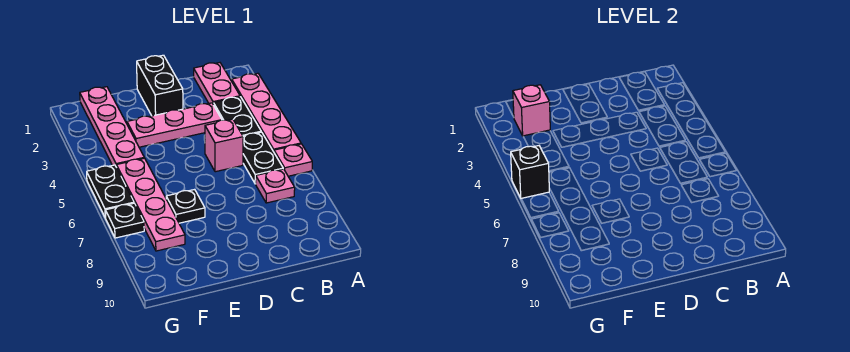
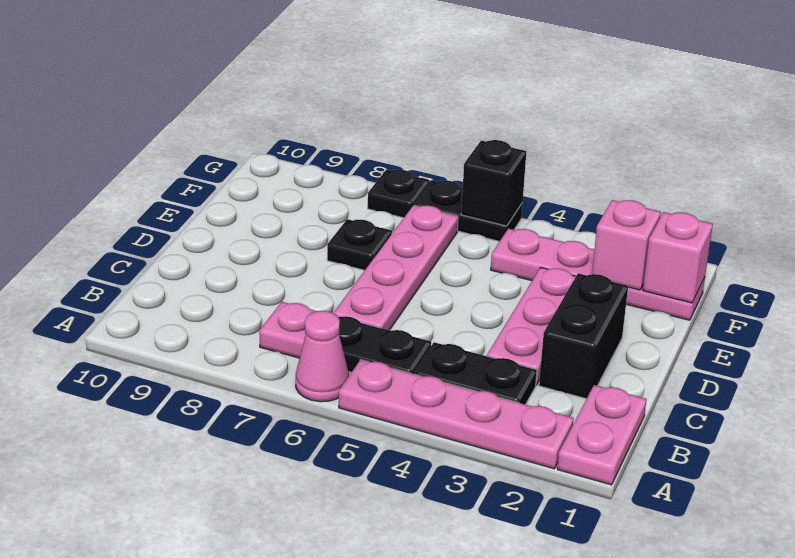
pink 1x1 plate [274,144,312,176] -> pink 1x1 cone [296,311,349,402]
pink 1x2 plate [194,63,240,105] -> pink 1x2 plate turned to [557,385,646,485]
pink 1x1 brick [205,119,243,172] -> pink 1x1 brick moved to [643,212,713,303]
black 1x2 brick [137,55,183,116] -> black 1x2 brick turned to [539,273,628,399]
pink 1x4 plate [116,158,185,251] -> pink 1x4 plate turned to [333,205,458,330]

